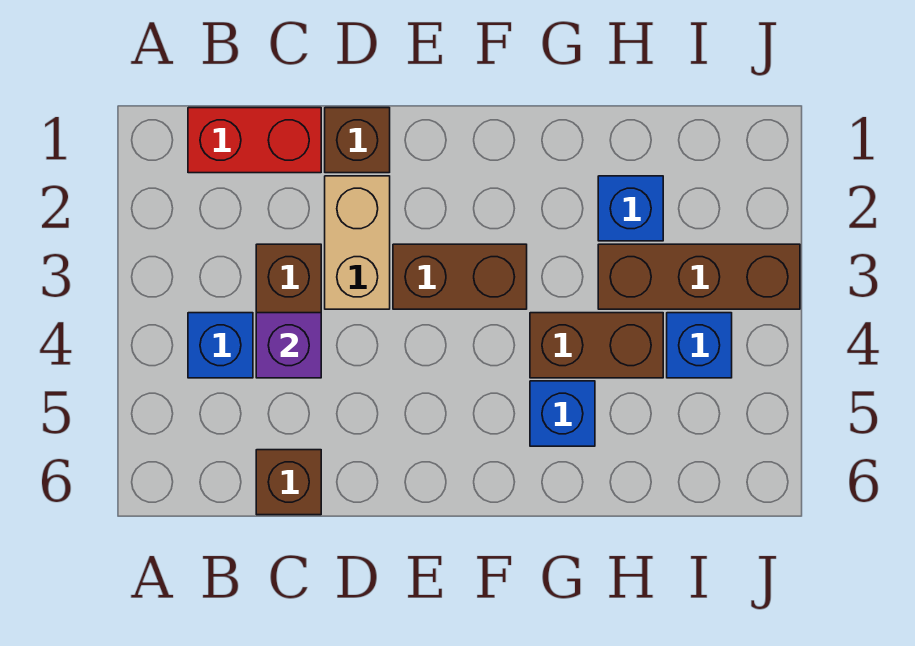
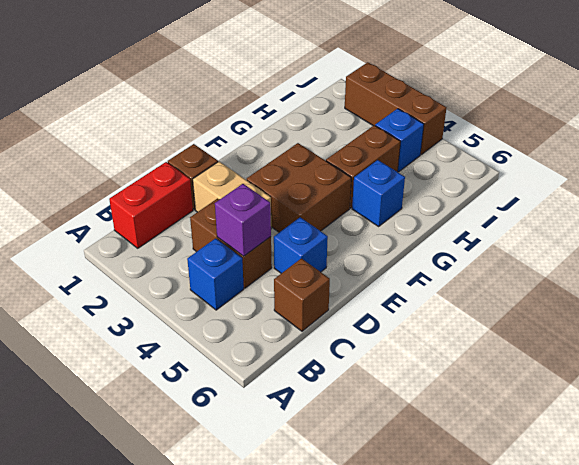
brown 1x2 brick [393,244,527,309] -> brown 2x2 brick [247,143,351,232]
blue 1x1 brick [598,176,663,241] -> blue 1x1 brick moved to [274,217,328,273]
brown 1x3 brick [598,244,800,309] -> brown 1x3 brick turned to [345,62,447,155]

